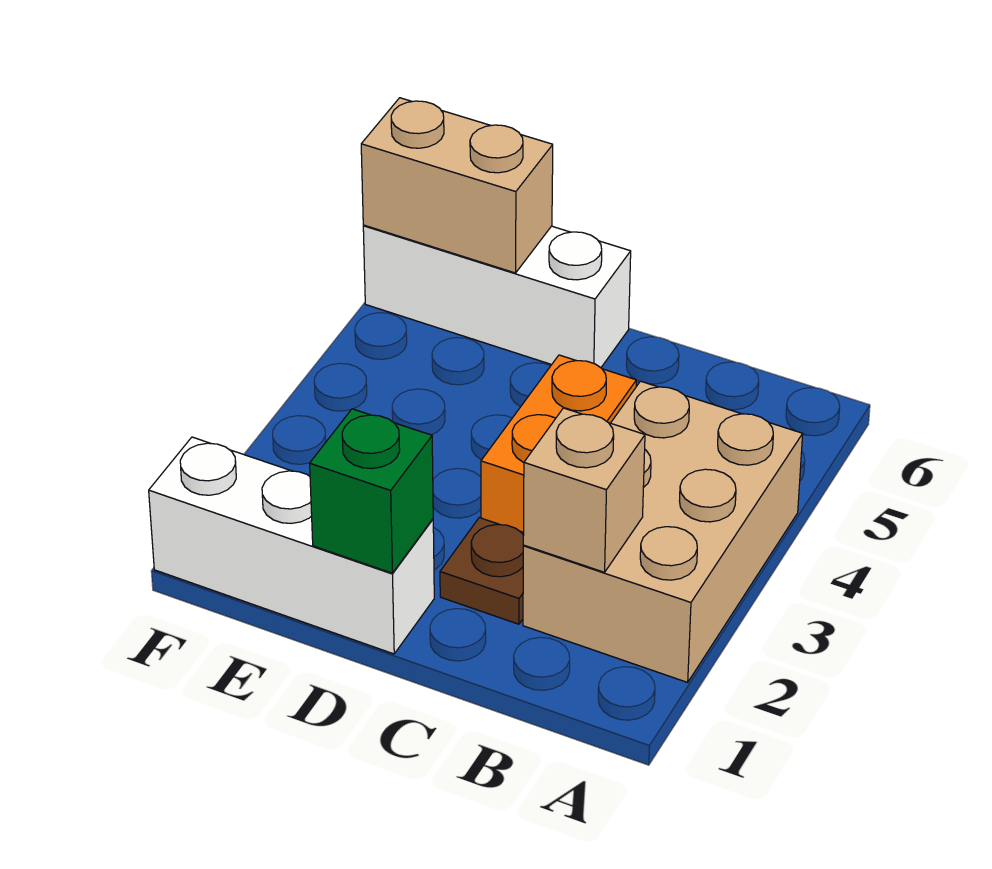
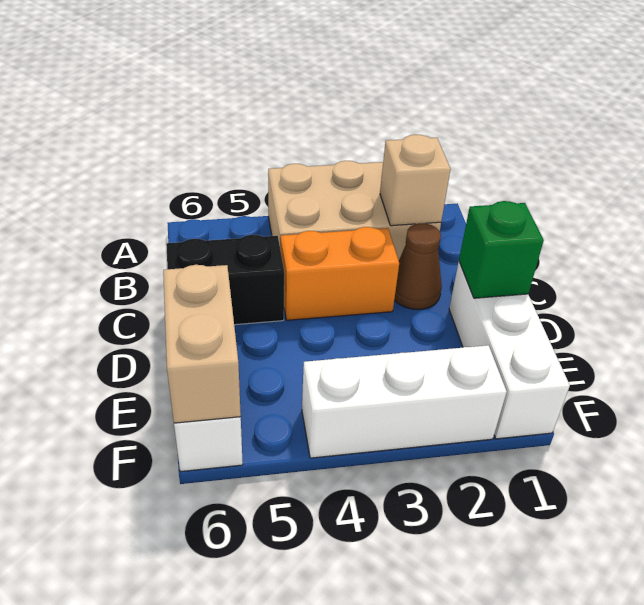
brown 1x1 plate [440,518,524,624] -> brown 1x1 cone [394,223,442,309]
none -> black 1x2 brick [166,235,284,325]
none -> white 1x3 brick [302,345,507,458]

